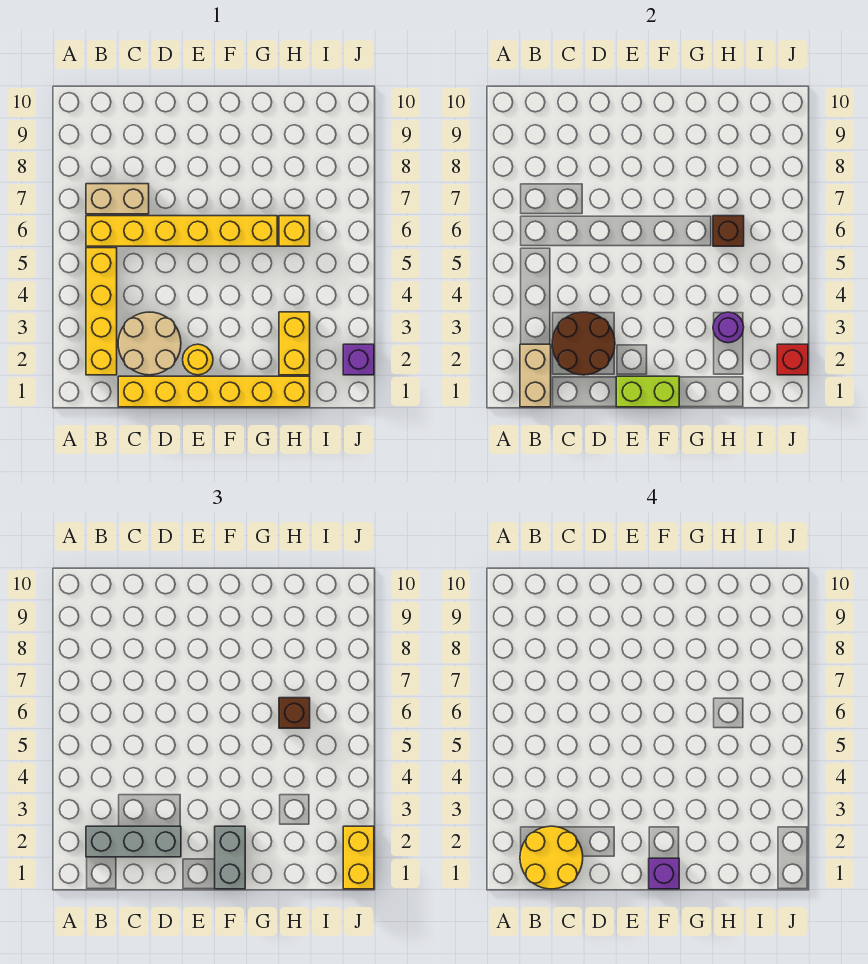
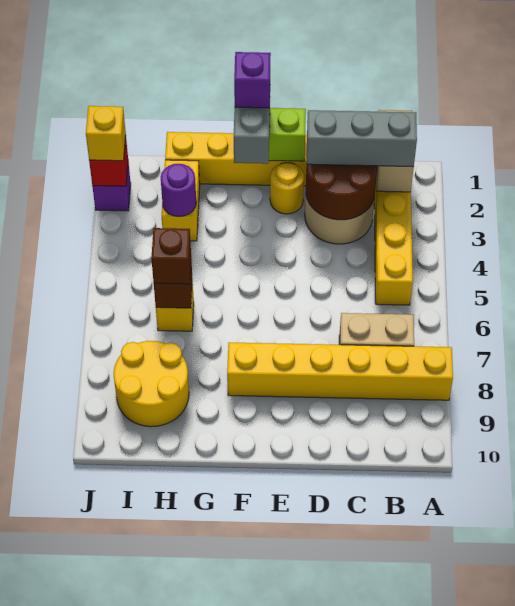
yellow 2x2 round brick [520,826,583,889] -> yellow 2x2 round brick moved to [114,341,189,427]
yellow 1x6 brick [86,216,277,246] -> yellow 1x6 brick moved to [227,342,453,400]
yellow 1x2 brick [343,826,374,889] -> yellow 1x1 brick [86,106,126,161]

